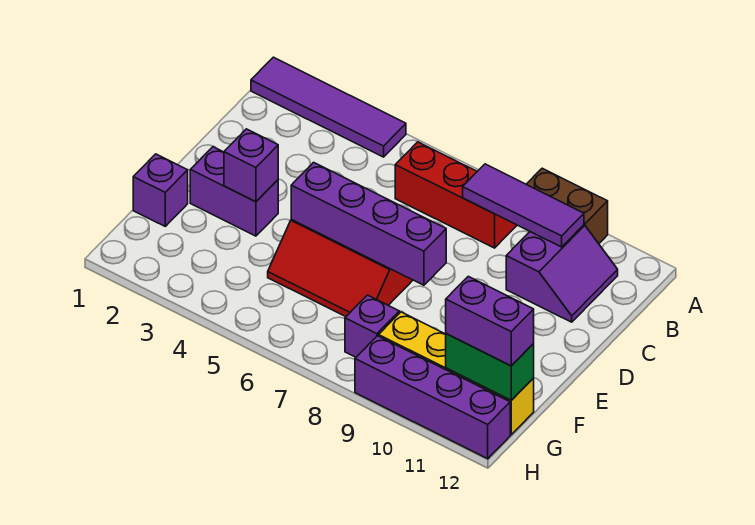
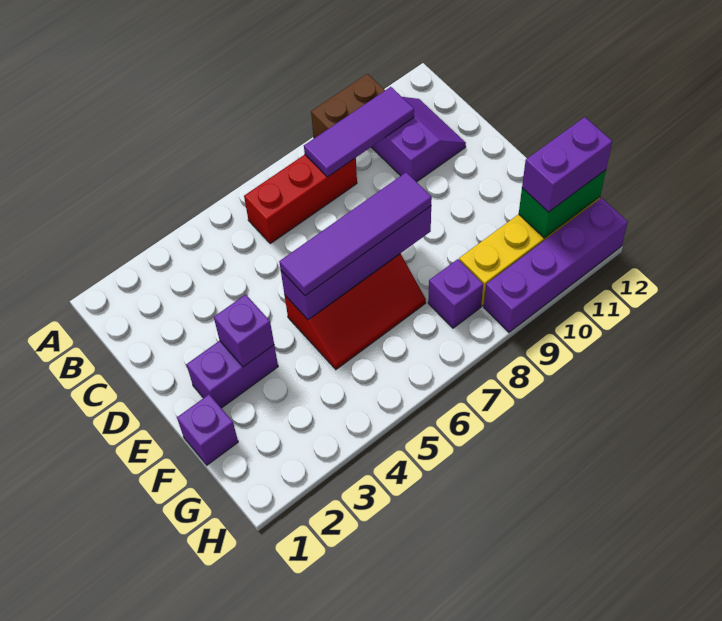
purple 1x4 tile [251,57,406,157] -> purple 1x4 tile moved to [279,172,432,296]

